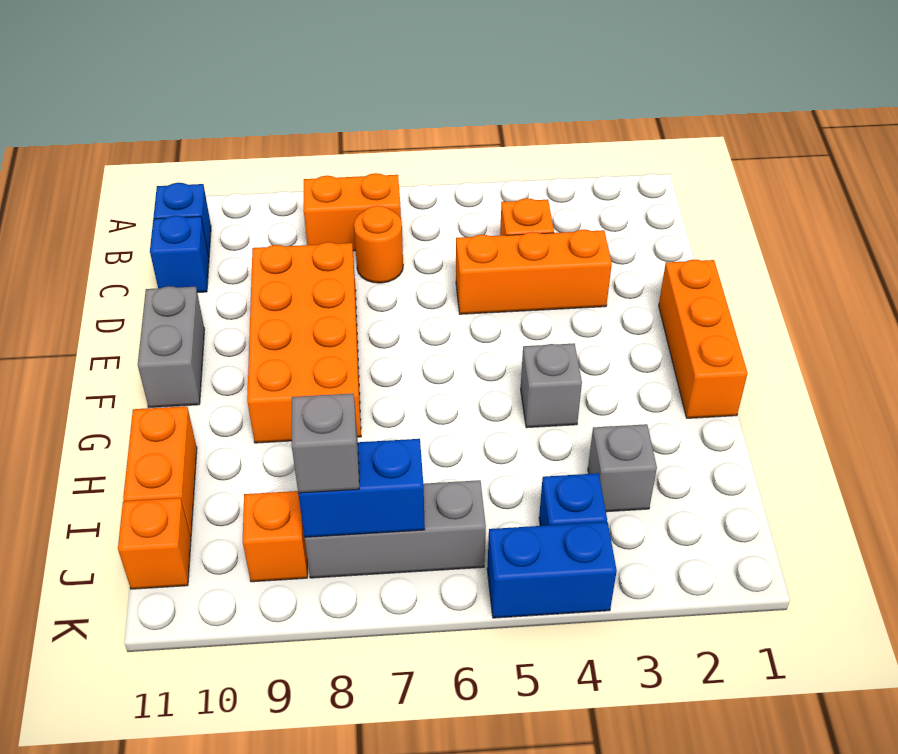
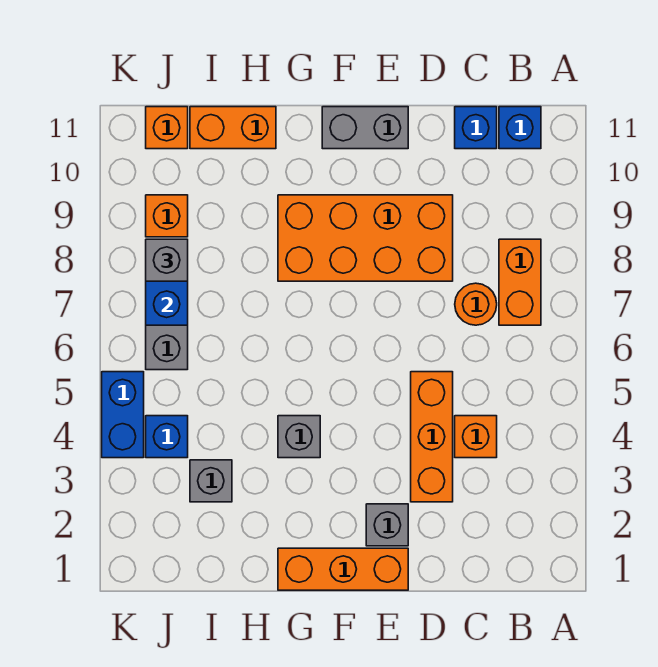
none -> grey 1x1 brick [366,504,408,546]

